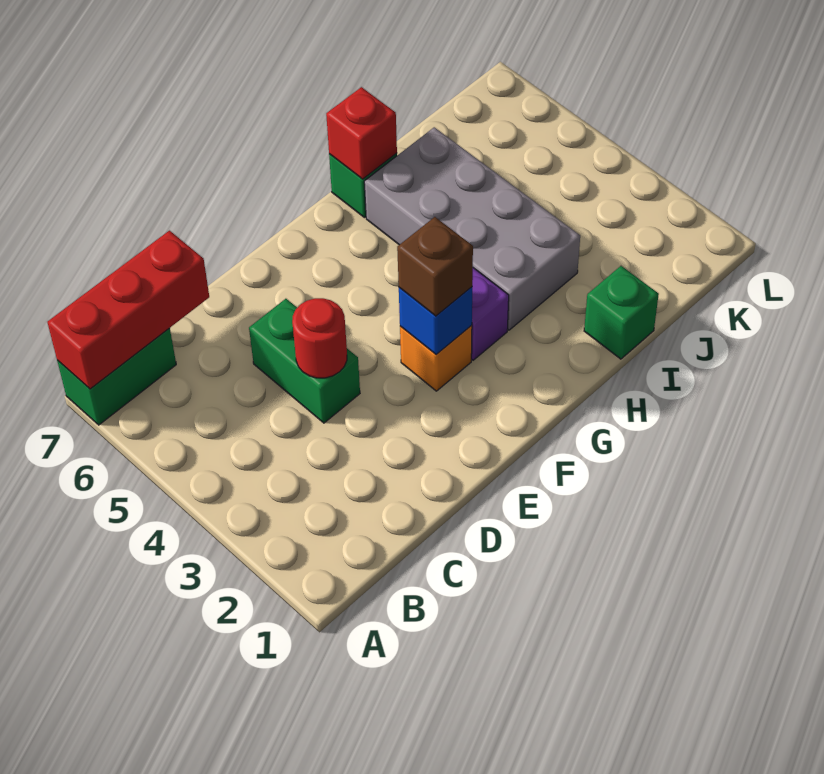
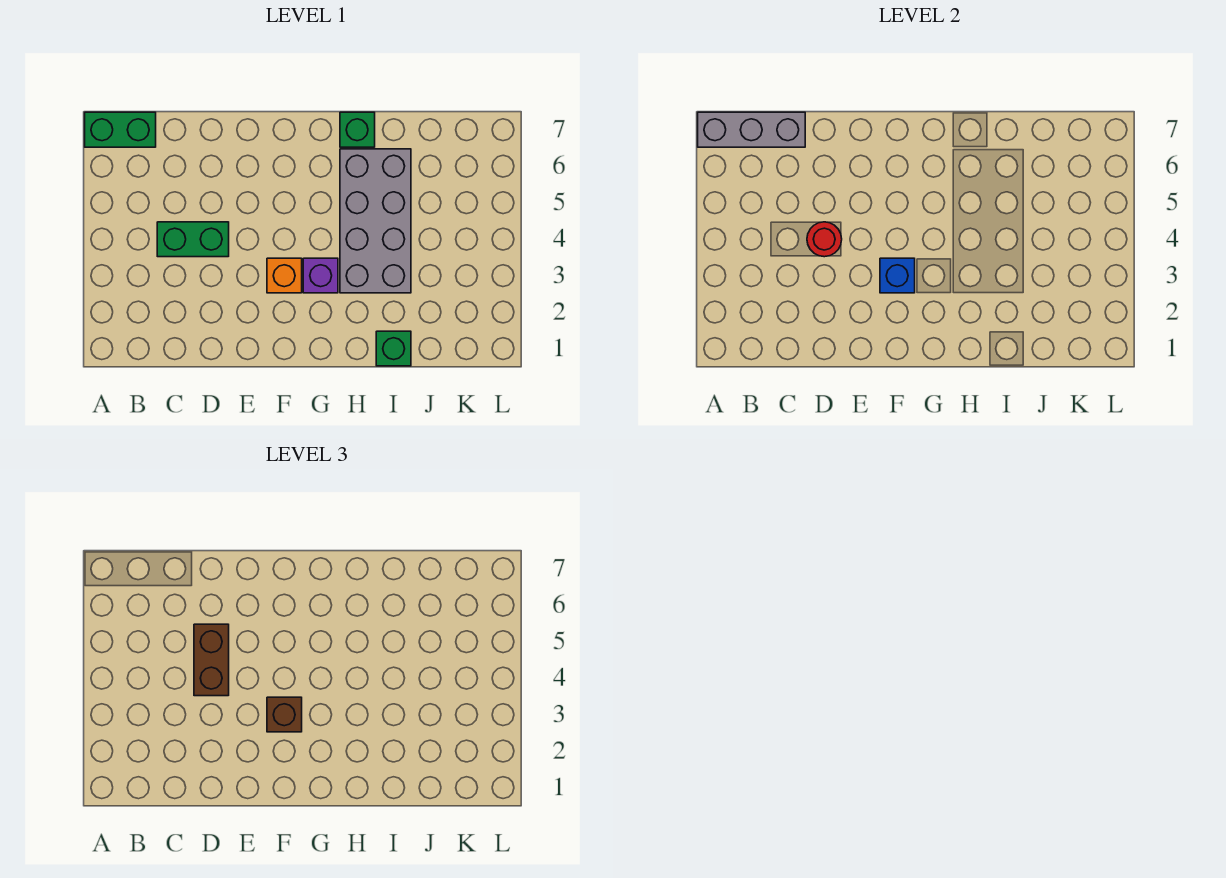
red 1x3 brick [47,231,209,389] -> grey 1x3 brick [698,112,805,147]
green 1x2 brick [249,299,360,423] -> green 1x2 brick turned to [157,222,229,257]
none -> brown 1x2 brick [194,624,229,696]
red 1x1 brick [326,87,397,179] -> none

